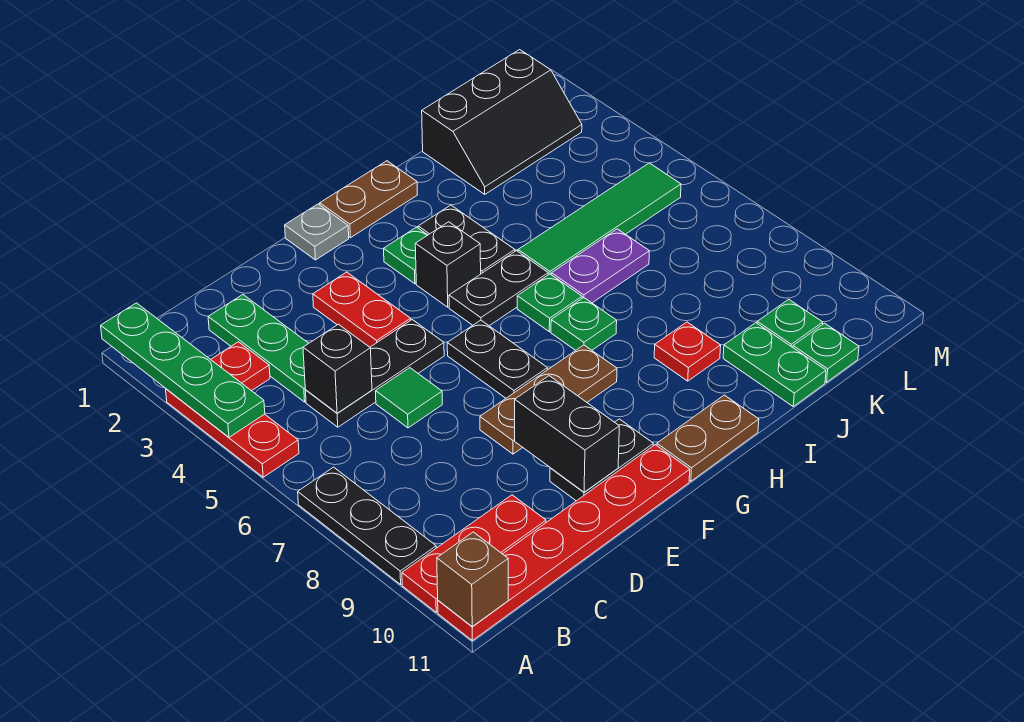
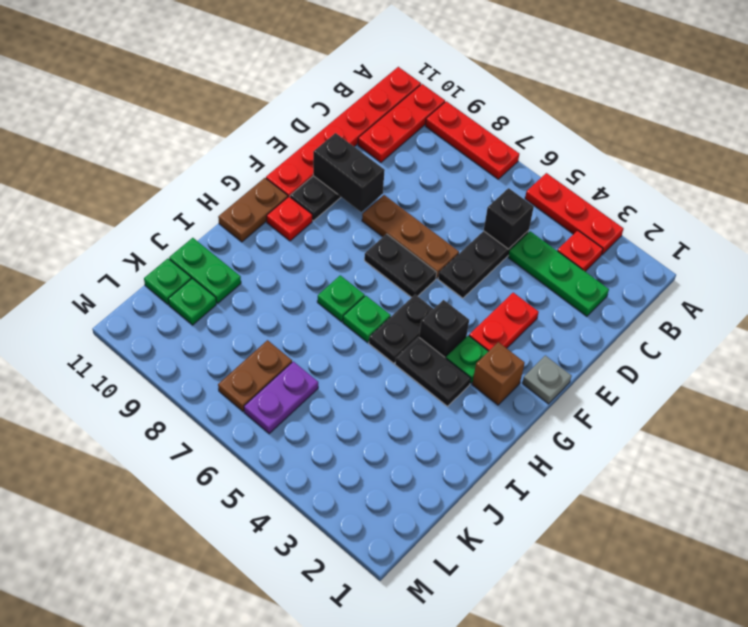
green 1x4 plate [101,303,265,437] -> none
black 1x3 plate [298,467,436,584] -> red 1x3 plate [425,101,519,179]
brown 1x1 brick [437,532,508,626] -> brown 1x1 brick moved to [472,342,525,405]
green 1x1 tile [376,368,442,428] -> none
red 1x2 plate [313,272,411,347] -> red 1x2 plate turned to [469,293,539,351]
brown 1x3 plate [480,345,617,454] -> brown 1x3 plate turned to [362,195,459,278]
brown 1x2 plate [320,161,417,238] -> brown 1x2 plate moved to [218,340,292,411]
green 1x4 tile [518,163,681,275] -> none
purple 1x2 plate [552,229,649,303] -> purple 1x2 plate moved to [244,361,318,434]
red 1x1 plate [654,322,721,381] -> red 1x1 plate moved to [267,197,312,241]
black 2x3 slope [422,50,582,194] -> none

